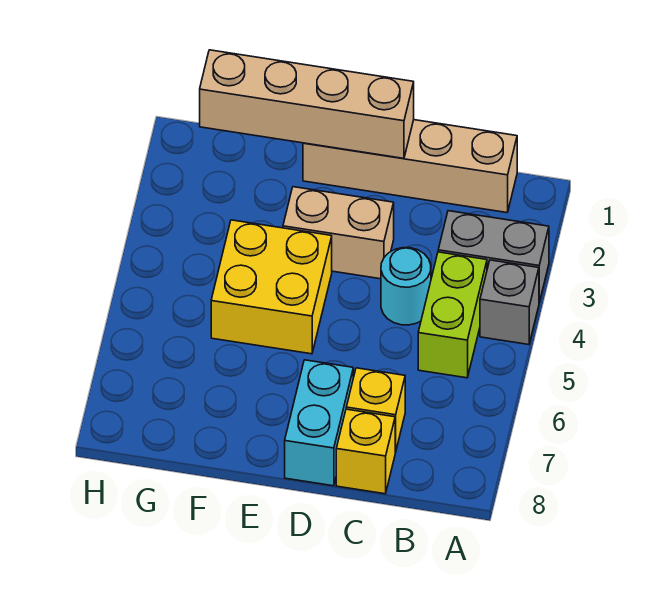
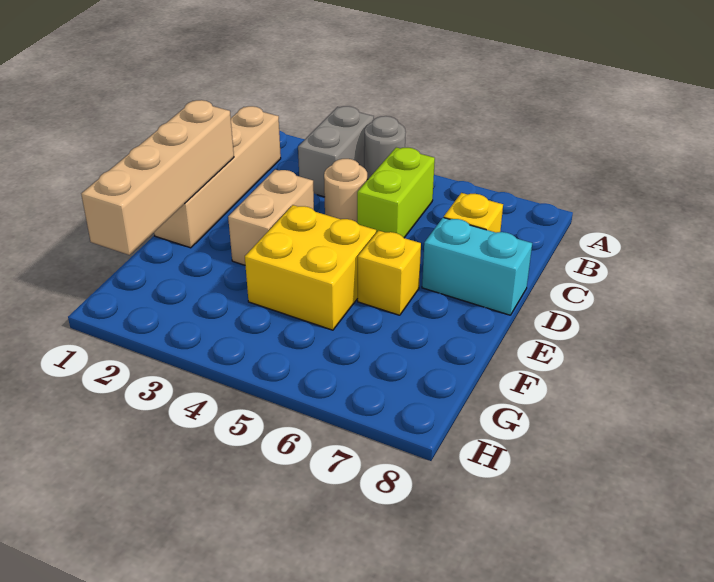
grey 1x1 brick [480,260,539,345] -> grey 1x1 round brick [364,116,406,180]
lime 1x2 brick [418,252,487,378] -> lime 1x2 brick turned to [357,147,435,238]
cyan 1x1 round brick [381,248,431,325] -> tan 1x1 round brick [324,159,367,222]
yellow 1x1 brick [336,409,395,494] -> yellow 1x1 brick moved to [358,231,421,315]

